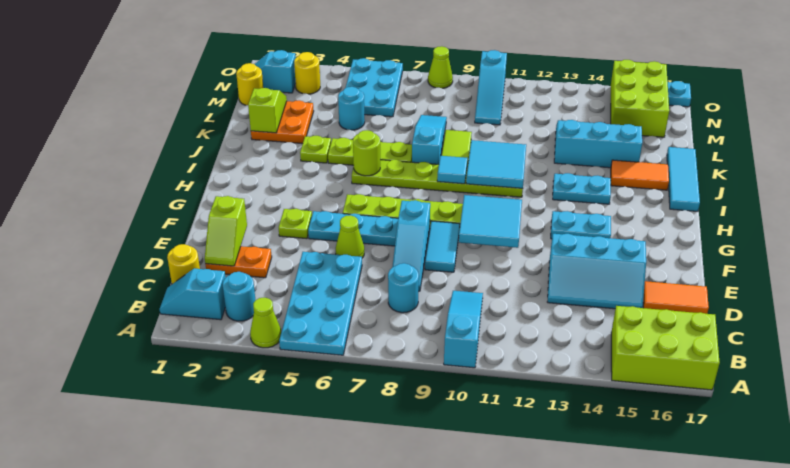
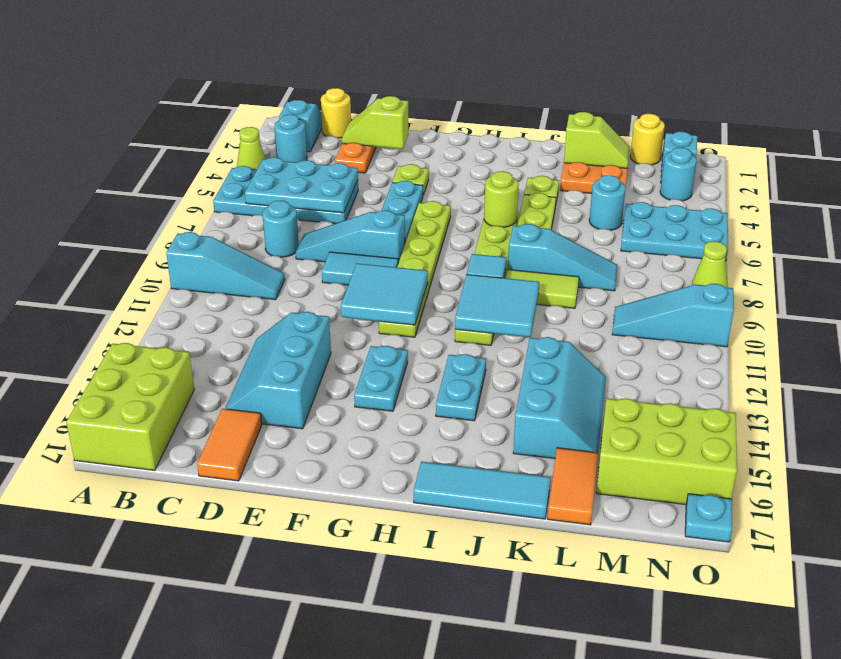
none -> cyan 2x3 plate [245,157,358,213]
lime 1x1 cone [336,215,364,258] -> none
orange 1x2 tile [611,160,669,190] -> orange 1x2 tile moved to [548,448,598,525]
yellow 1x1 round brick [294,52,320,94] -> cyan 1x1 round brick [660,148,697,201]

